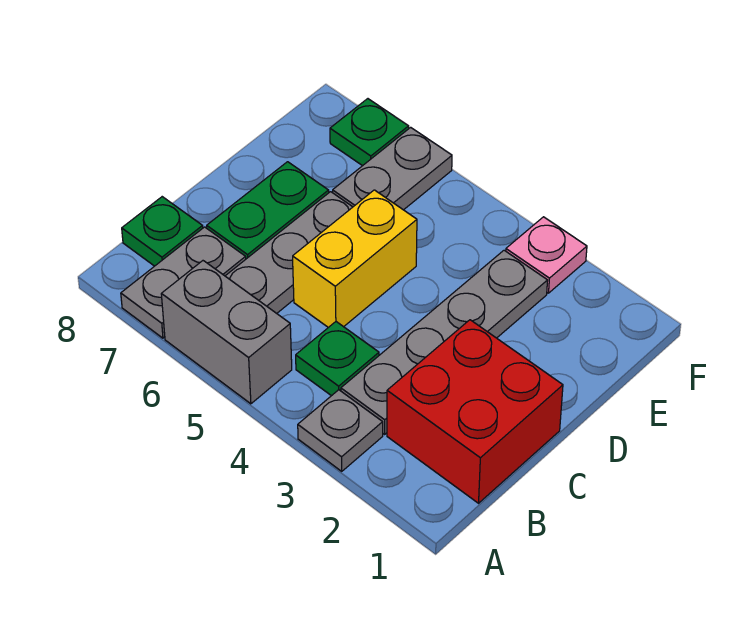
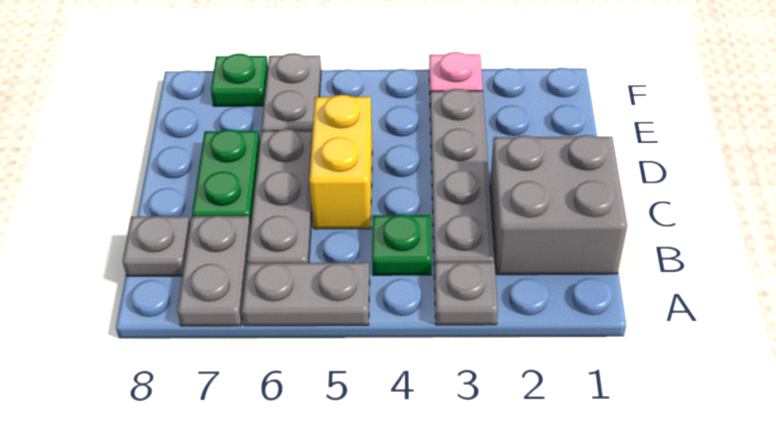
grey 1x2 brick [161,261,292,404] -> grey 1x2 plate [242,262,370,326]
red 2x2 brick [387,320,563,503] -> grey 2x2 brick [490,135,627,275]
green 1x1 plate [122,197,203,266] -> grey 1x1 plate [123,216,190,276]

